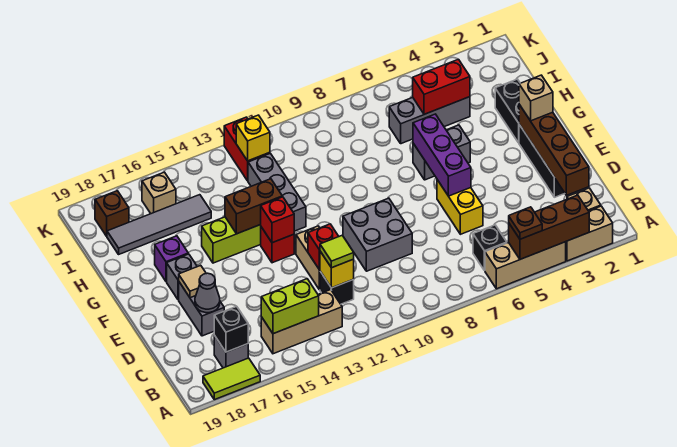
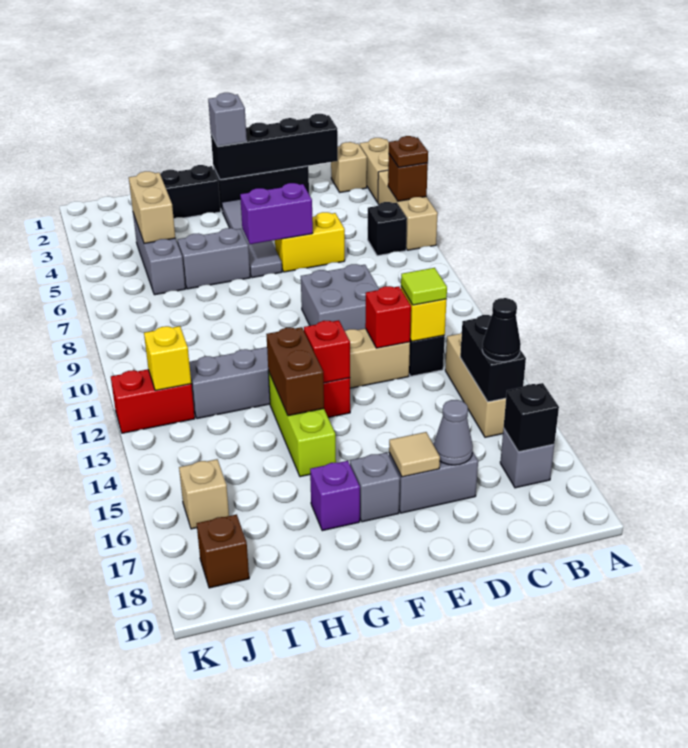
brown 1x3 brick [509,195,589,259] -> brown 1x1 brick [388,154,428,201]
lime 1x2 tile [203,358,260,400] -> none
lime 1x2 brick [261,279,319,334] -> black 1x2 brick [460,315,526,402]
none -> black 1x1 cone [482,298,521,362]
brown 1x4 brick [519,104,589,195] -> black 1x4 brick [211,114,338,180]
purple 1x3 brick [413,114,471,196] -> purple 1x2 brick [240,183,313,244]
tan 1x1 brick [519,75,553,121] -> grey 1x1 brick [208,93,247,146]
grey 1x2 brick [413,125,470,180] -> grey 1x2 brick turned to [178,228,250,289]
red 1x2 brick [413,59,470,114] -> tan 1x2 brick [129,171,175,243]
grey 1x4 tile [107,195,211,254] -> grey 1x4 tile moved to [222,199,282,278]

